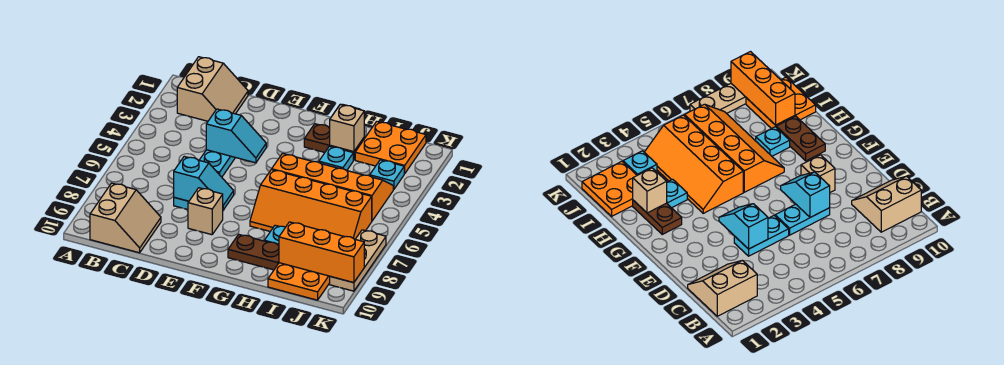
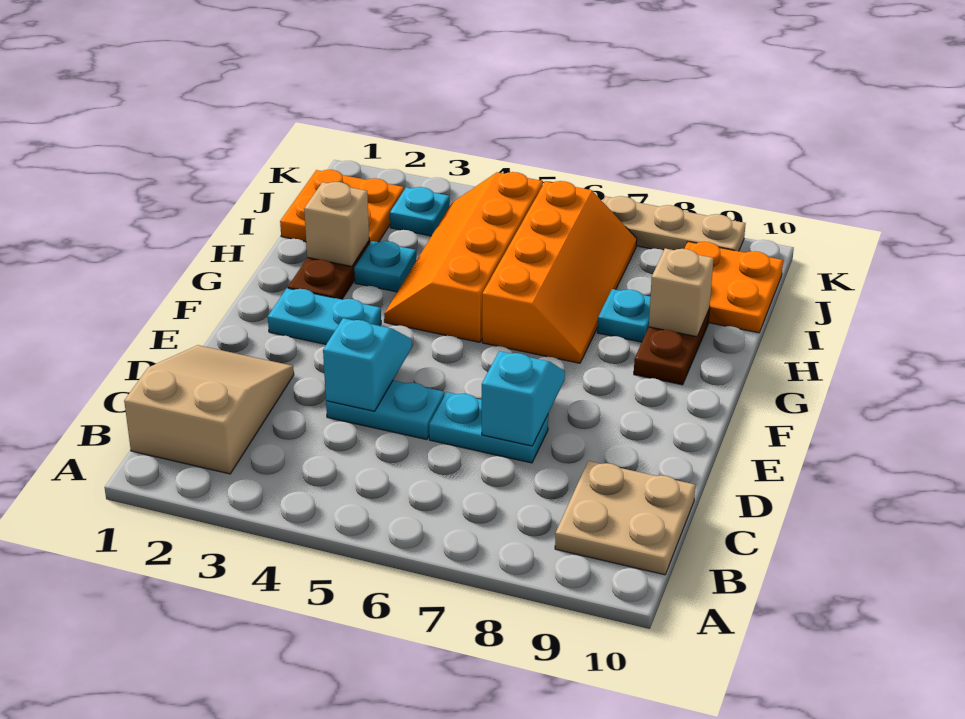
tan 2x2 slope [177,57,248,121] -> tan 2x3 slope [124,345,294,474]
tan 2x2 slope [90,183,161,253] -> tan 2x2 plate [555,461,695,575]
tan 1x1 brick [188,188,223,235] -> tan 1x1 brick moved to [649,248,714,337]
none -> cyan 1x2 plate [268,288,381,344]
orange 1x3 brick [279,222,364,283] -> none

